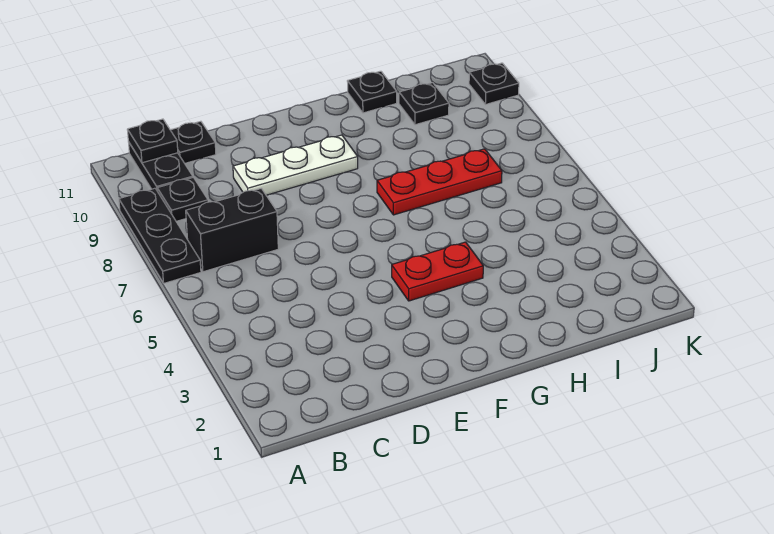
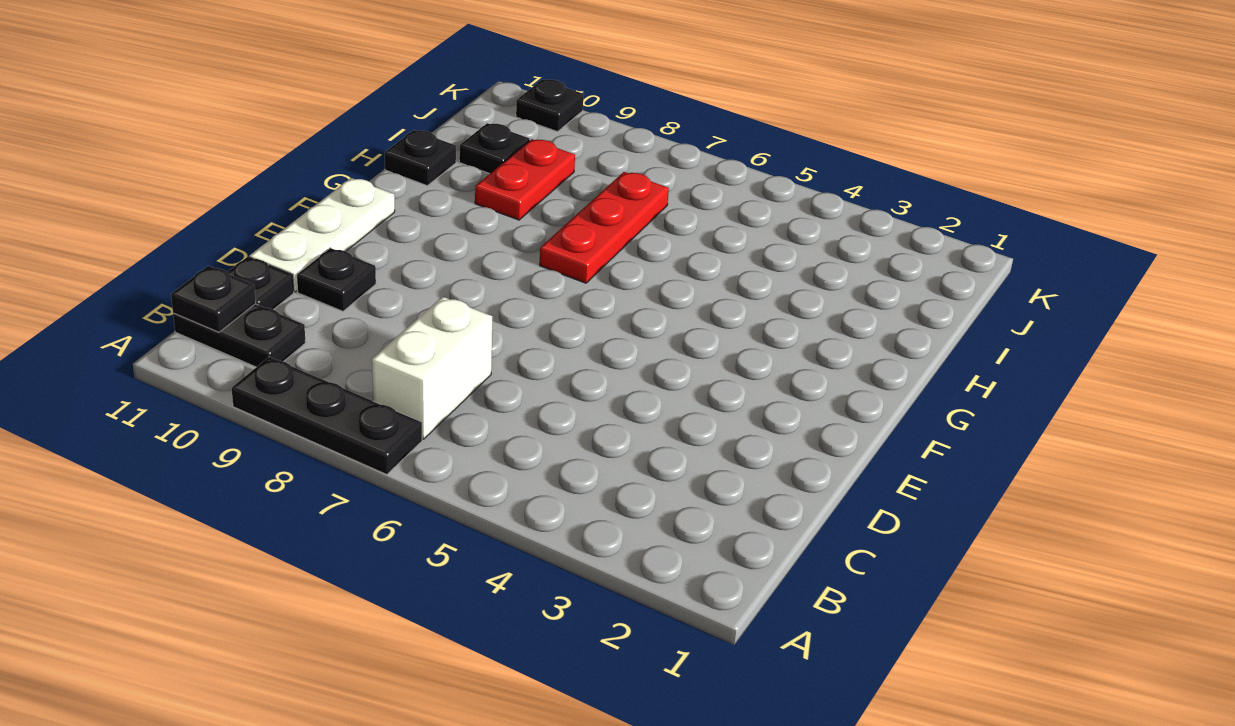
black 1x2 brick [186,189,278,272] -> white 1x2 brick [372,297,492,439]
black 1x1 plate [157,178,208,221] -> black 1x1 plate moved to [297,248,376,311]
white 1x3 plate [233,135,358,195] -> white 1x3 plate moved to [250,178,395,292]
red 1x2 plate [392,242,483,301] -> red 1x2 plate moved to [475,139,575,220]

